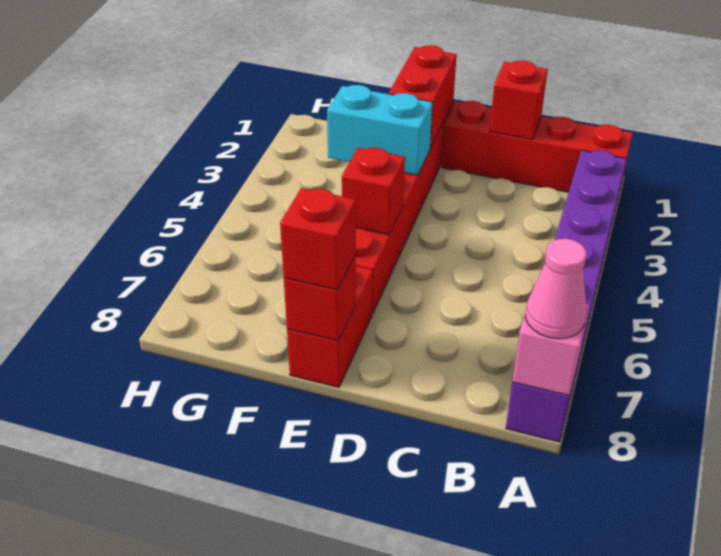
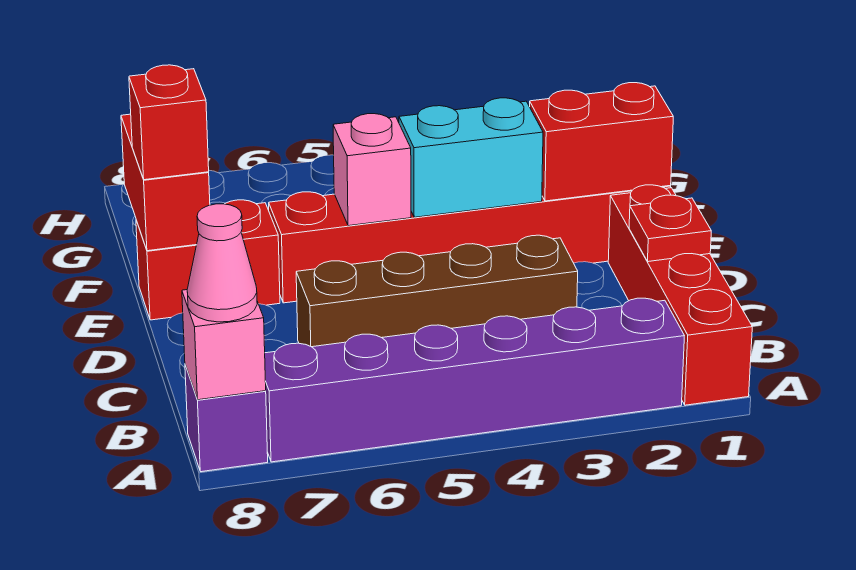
red 1x1 brick [490,61,548,140] -> red 1x1 plate [629,195,711,262]
none -> brown 1x4 brick [296,235,578,347]
cyan 1x2 brick [327,85,433,175] -> cyan 1x2 brick turned to [399,98,543,217]
red 1x1 brick [342,148,405,235] -> pink 1x1 brick [333,114,411,226]
red 1x1 brick [284,255,356,341] -> red 1x2 brick [121,114,210,251]

